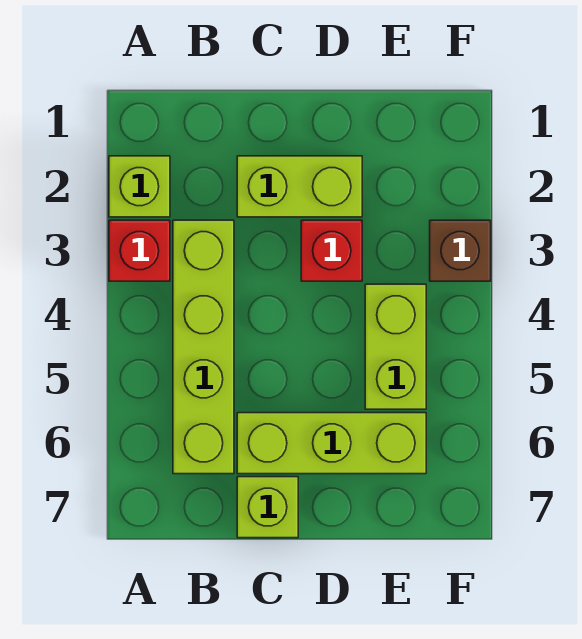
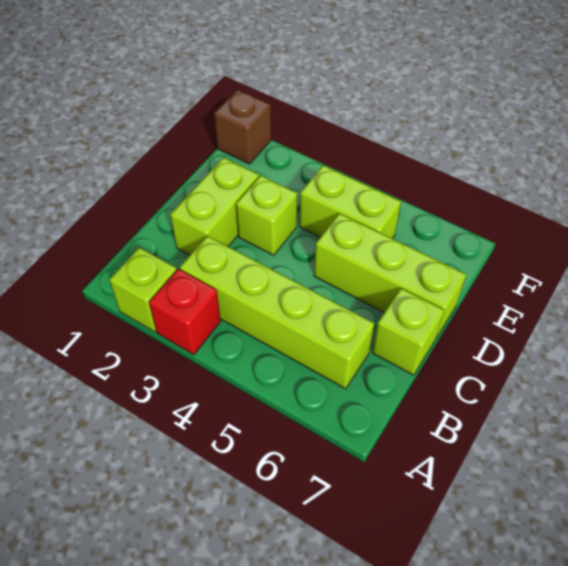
lime 1x3 brick [237,413,426,474] -> lime 1x3 brick turned to [314,213,466,338]
red 1x1 brick [301,220,362,281] -> lime 1x1 brick [236,175,297,255]
brown 1x1 brick [430,220,491,281] -> brown 1x1 brick moved to [214,90,271,164]

